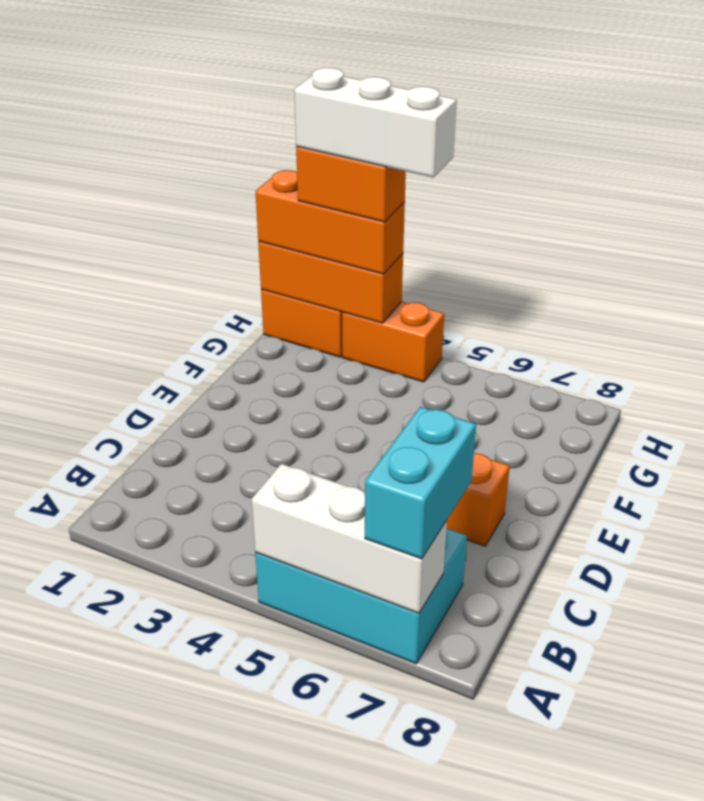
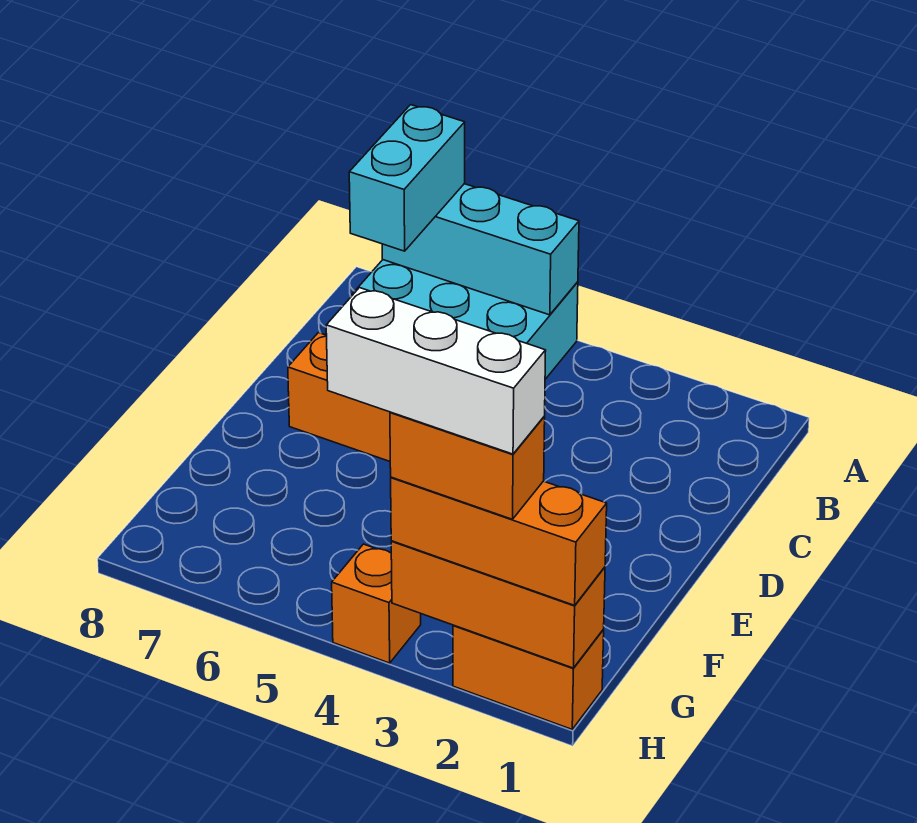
white 1x3 brick [252,464,447,613] -> cyan 1x3 brick [382,184,579,315]
orange 1x2 brick [342,302,444,382] -> orange 1x1 brick [332,544,421,663]

